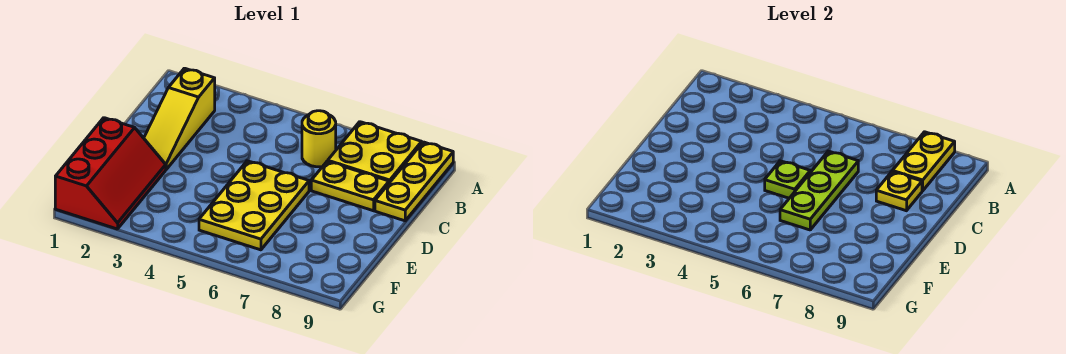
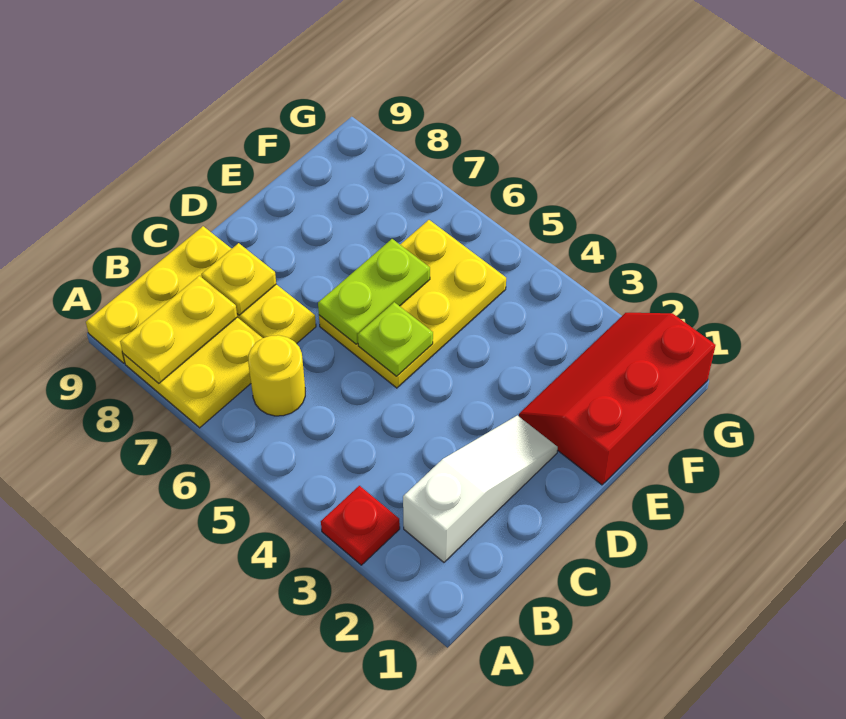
none -> red 1x1 plate [321,486,400,565]
yellow 1x3 slope [144,68,215,169] -> white 1x3 slope [403,415,558,562]
lime 1x3 plate [780,151,858,230] -> lime 1x2 plate [318,239,430,344]

